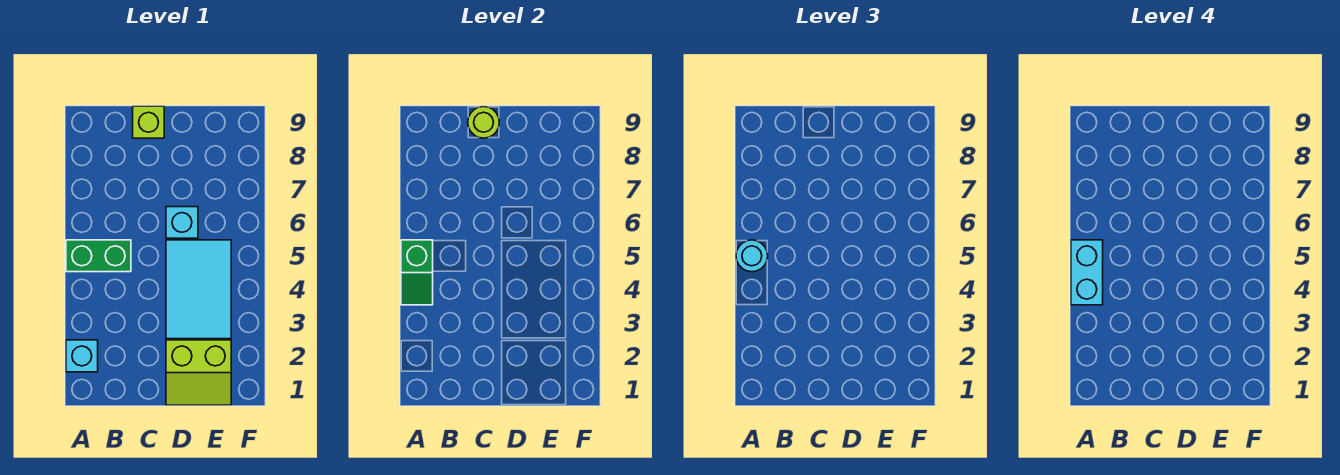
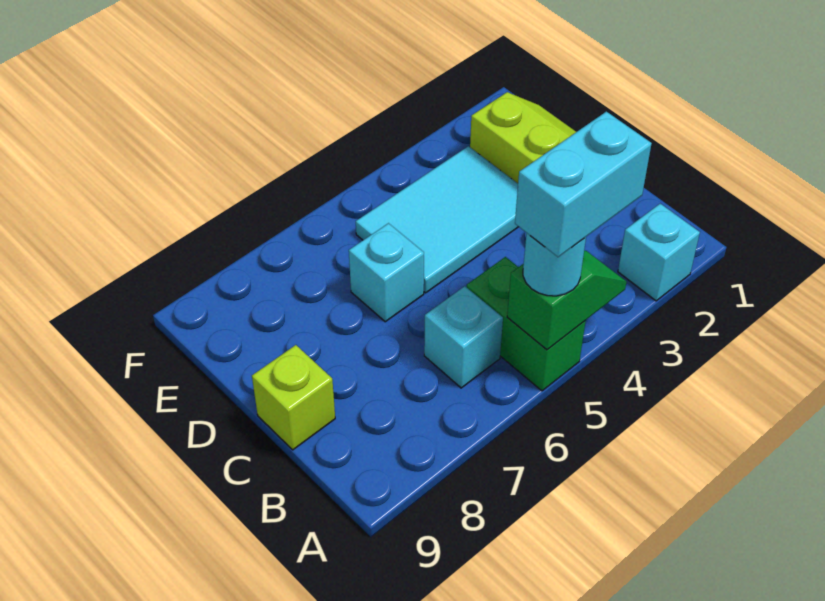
none -> cyan 1x1 brick [424,286,503,388]
lime 1x1 round brick [468,107,499,138] -> none

